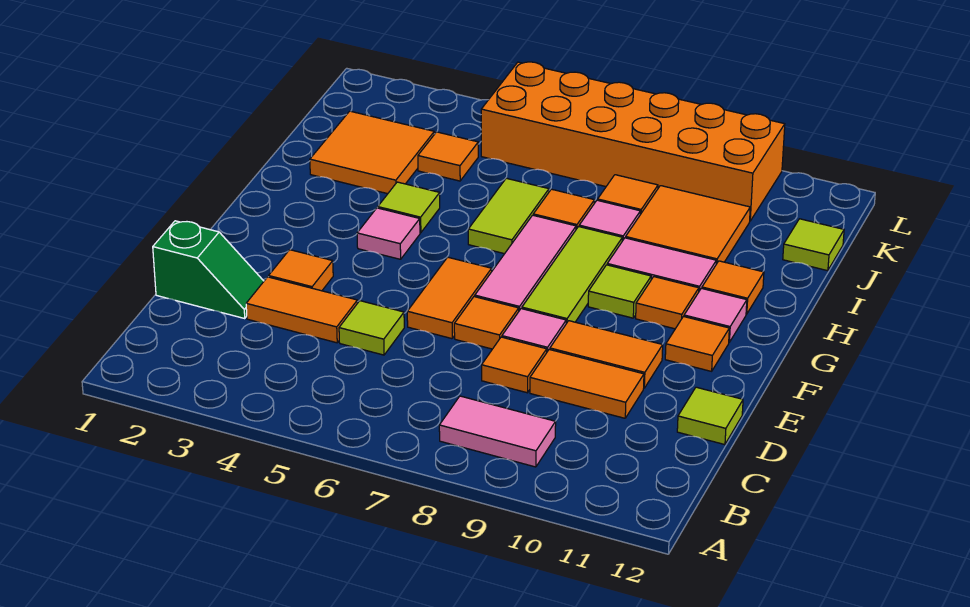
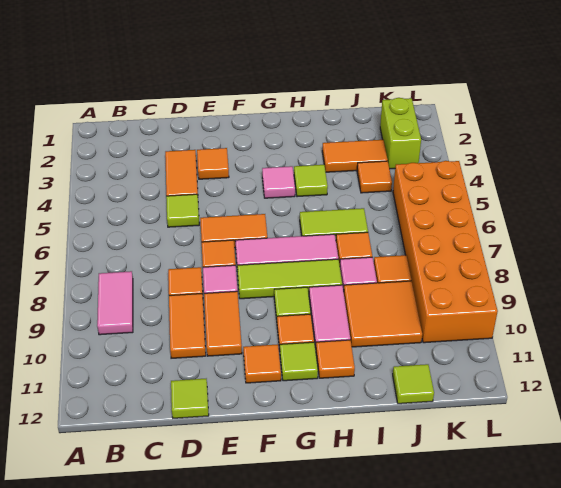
green 1x2 slope [153,221,264,318] -> none
pink 1x1 tile [684,288,747,342] -> lime 1x1 tile [280,342,318,381]
orange 2x2 tile [310,111,434,194] -> orange 1x2 tile [322,140,388,172]
none -> lime 1x2 brick [380,98,421,169]

